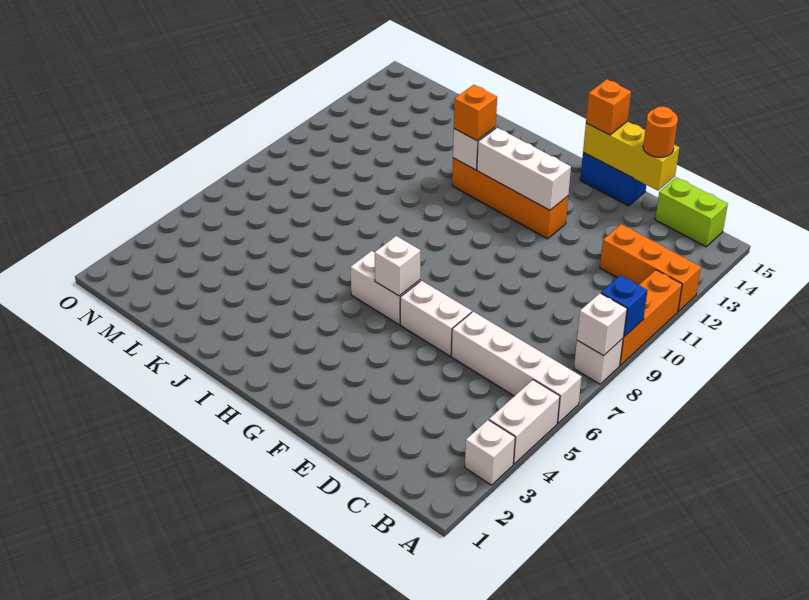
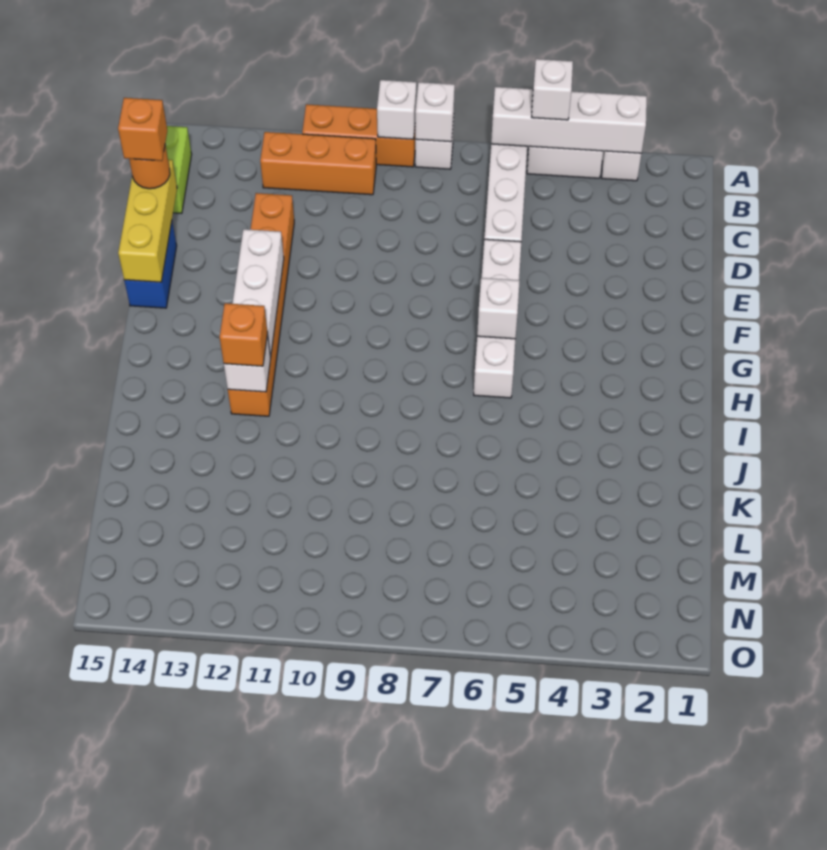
none -> white 1x4 brick [491,87,647,153]
none -> white 1x1 brick [532,59,573,120]
blue 1x1 brick [601,275,648,337] -> white 1x1 brick [377,80,416,139]
orange 1x3 brick [600,224,701,311] -> orange 1x3 brick turned to [260,132,376,195]
orange 1x4 brick [452,158,568,239] -> orange 1x6 brick [228,193,294,416]
orange 1x1 brick [586,79,631,135] -> orange 1x1 brick moved to [118,98,167,161]

